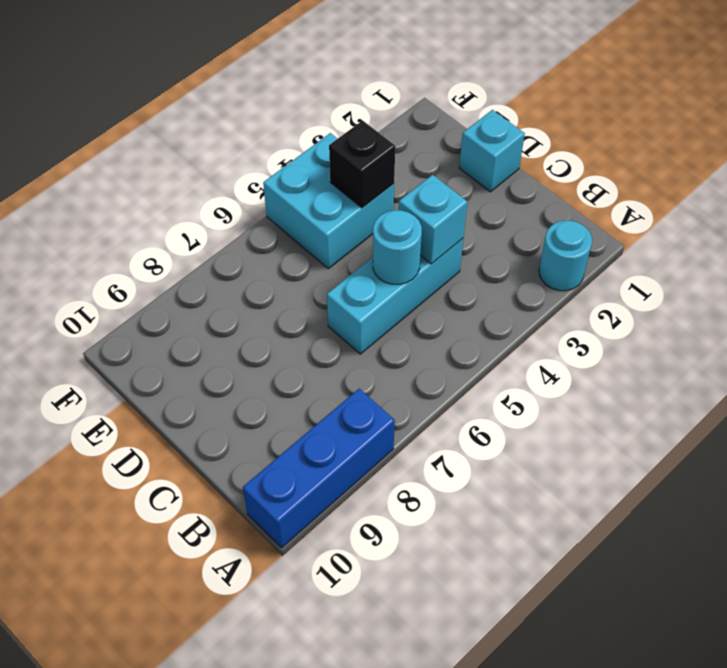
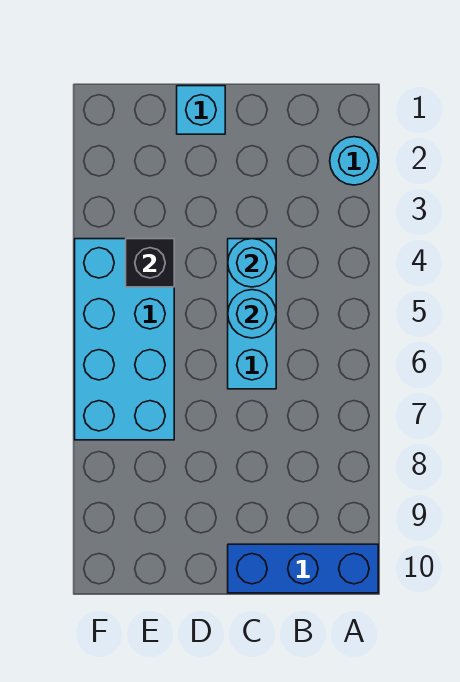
blue 1x3 brick [243,389,395,548] -> blue 1x3 brick turned to [228,544,378,593]
cyan 1x1 brick [399,175,467,264] -> cyan 1x1 round brick [228,239,276,287]
cyan 2x2 brick [263,133,394,269] -> cyan 2x4 brick [75,239,174,440]

